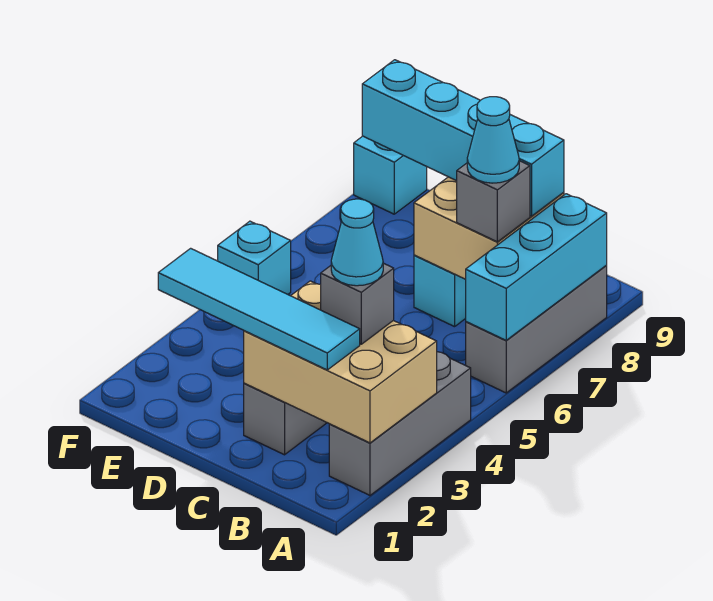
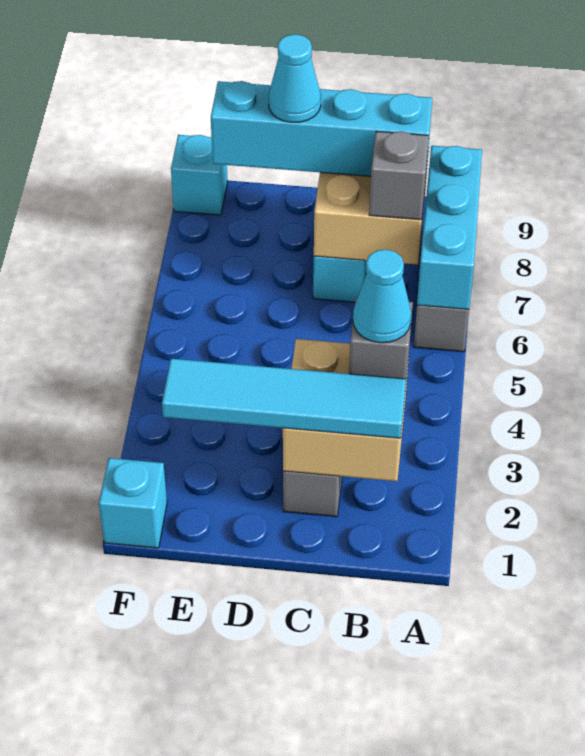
grey 1x3 brick [329,352,471,495] -> none
tan 2x3 brick [244,281,437,443] -> tan 2x2 brick [283,339,409,481]
cyan 1x1 cone [467,97,519,183] -> cyan 1x1 cone moved to [269,34,321,122]
cyan 1x1 brick [218,221,291,294] -> cyan 1x1 brick moved to [99,458,167,548]

